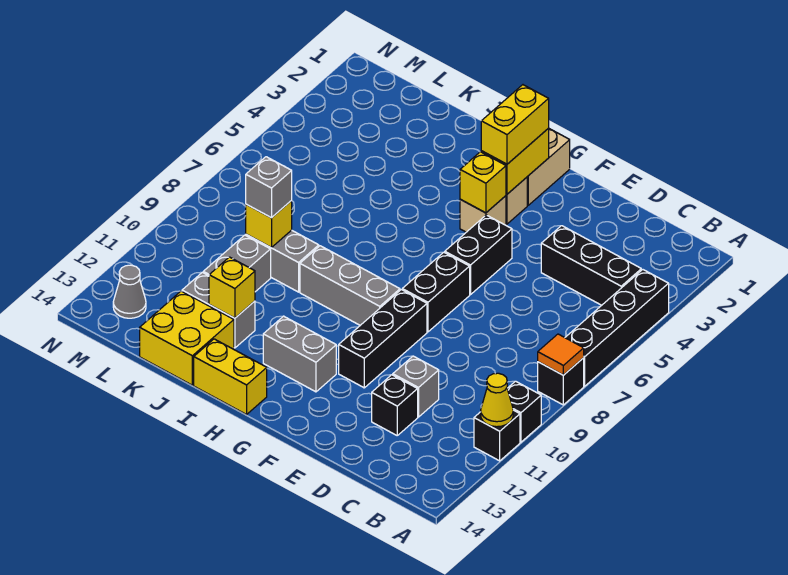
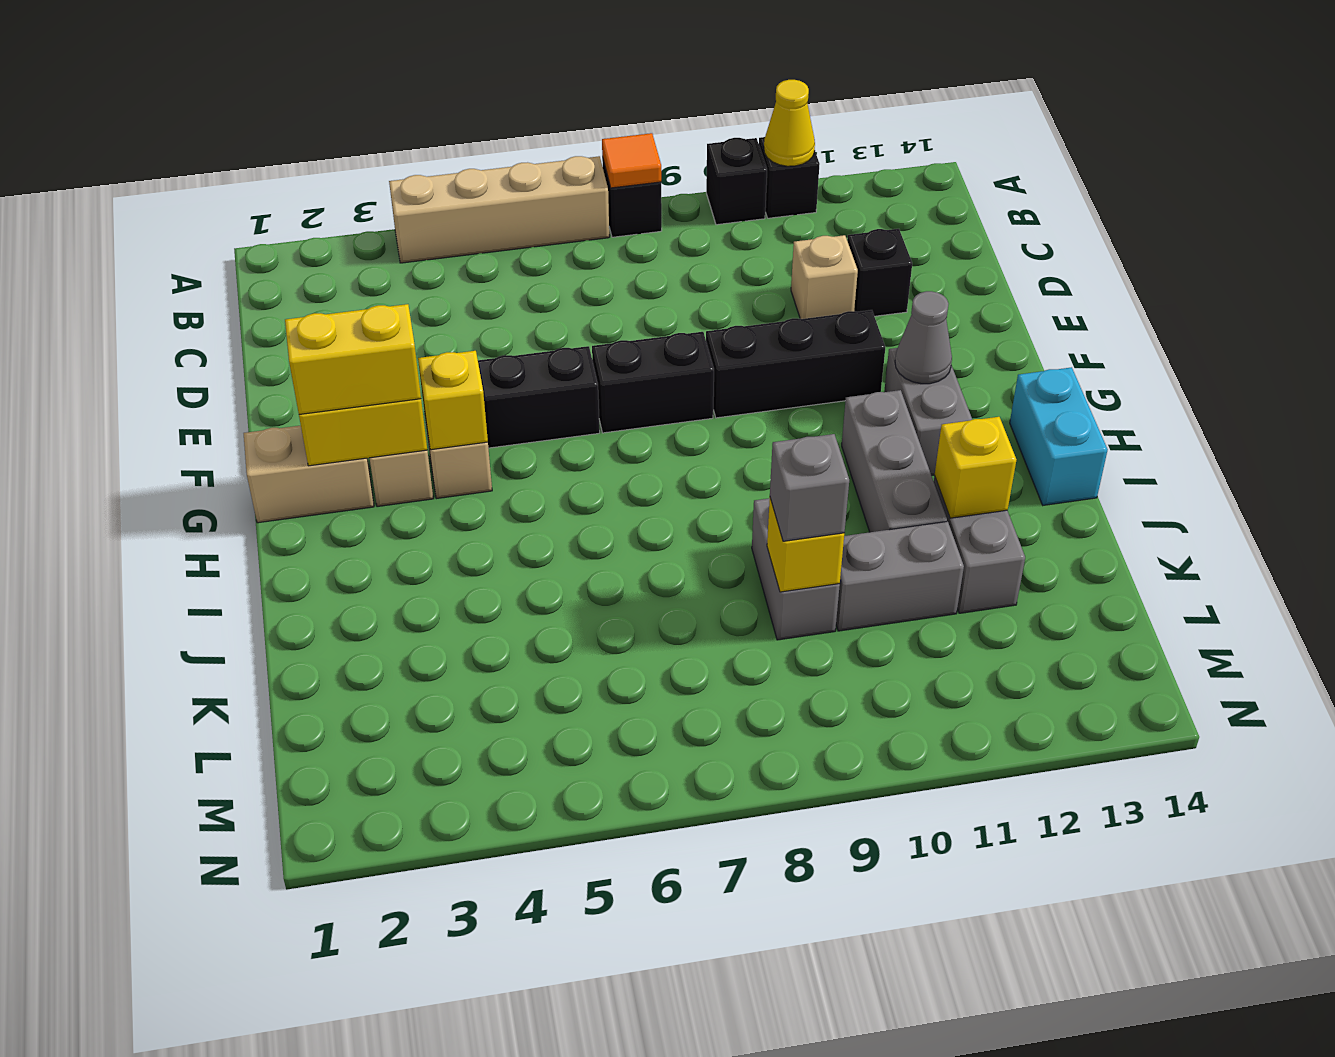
black 1x4 brick [565,270,669,386] -> tan 1x4 brick [389,156,609,263]
black 1x3 brick [541,226,641,305] -> none
grey 1x1 brick [393,356,439,417] -> tan 1x1 brick [791,235,858,319]
grey 1x3 brick [300,246,400,325] -> grey 1x3 brick moved to [842,390,947,532]
yellow 1x2 brick [194,339,267,414] -> cyan 1x2 brick [1010,367,1108,505]
yellow 2x2 brick [140,291,234,385] -> none
grey 1x1 cone [113,265,146,318] -> grey 1x1 cone moved to [895,291,952,384]

